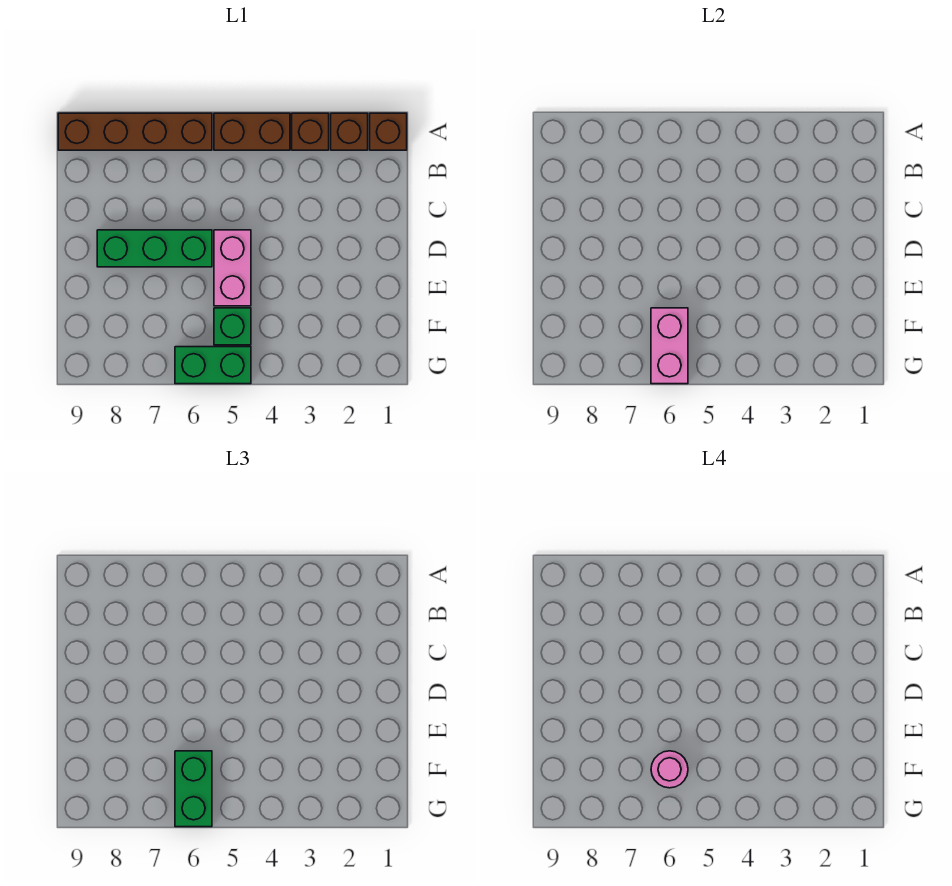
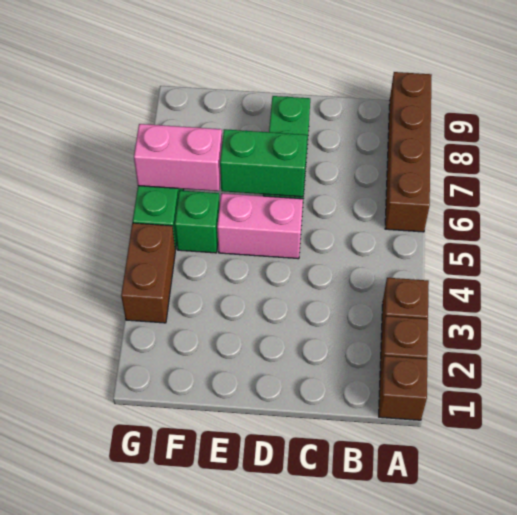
brown 1x2 brick [214,113,290,150] -> brown 1x2 brick moved to [121,223,175,323]
green 1x2 brick [175,751,212,827] -> green 1x2 brick moved to [220,129,307,197]
pink 1x1 round brick [651,751,688,788] -> none

